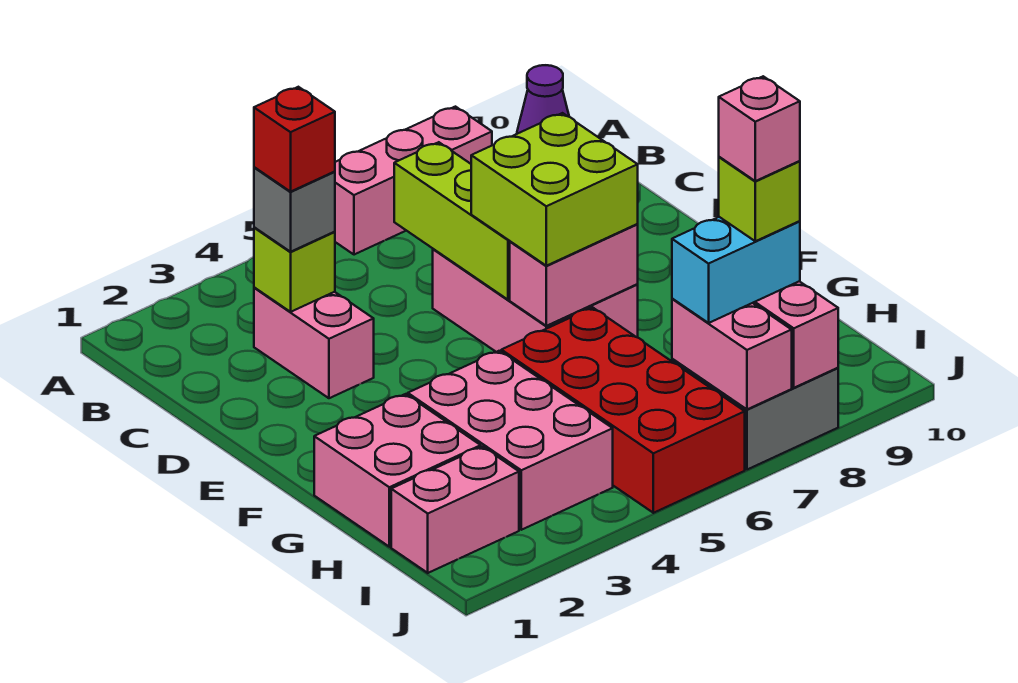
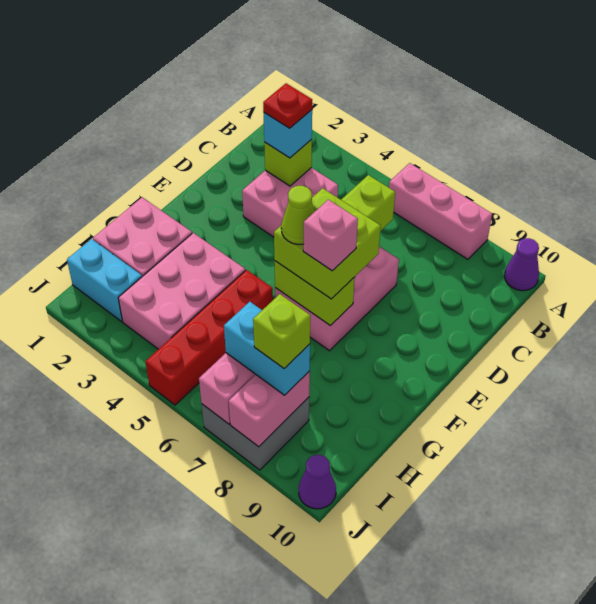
pink 1x2 brick [254,287,374,398] -> pink 2x2 brick [242,168,338,237]
grey 1x1 brick [254,167,335,252] -> cyan 1x1 brick [264,110,312,158]
red 1x1 brick [254,87,335,192] -> red 1x1 plate [263,83,312,128]
pink 1x2 brick [510,224,638,326] -> lime 1x2 brick [275,261,355,326]
none -> lime 1x1 cone [281,186,315,245]
red 2x4 brick [501,307,745,513] -> red 1x4 brick [145,270,273,405]
pink 1x2 brick [391,447,519,573] -> cyan 1x2 brick [67,239,142,321]
pink 1x1 brick [719,76,800,181] -> pink 1x1 brick moved to [303,200,358,271]
none -> purple 1x1 cone [299,455,336,509]

